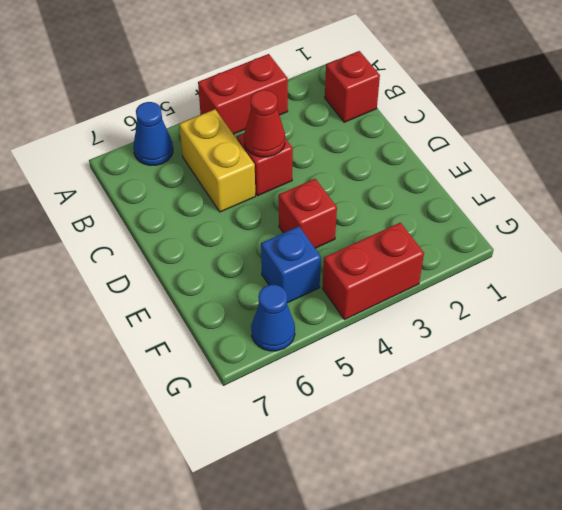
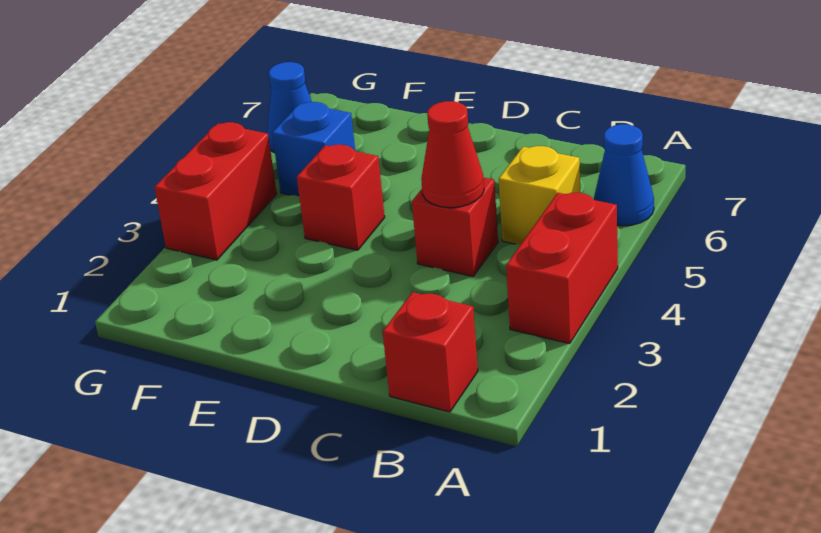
yellow 1x2 brick [179,109,255,212] -> yellow 1x1 brick [499,146,580,244]

